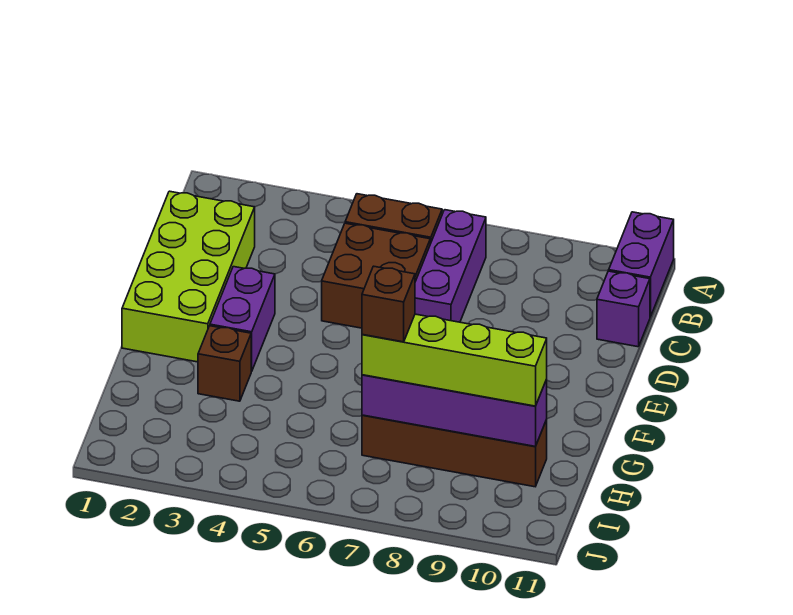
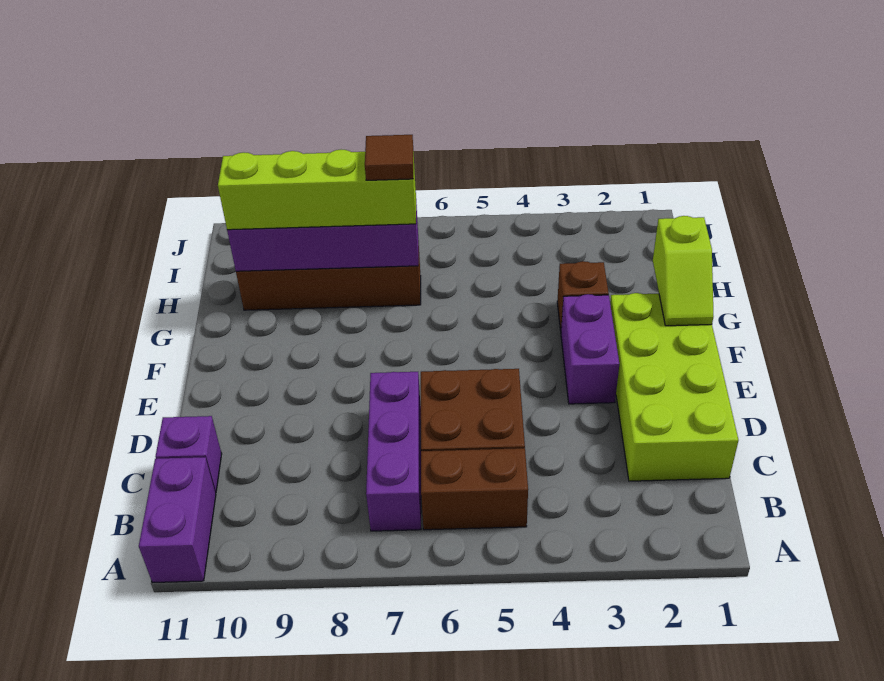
none -> lime 1x2 slope [653,216,714,326]
brown 1x1 brick [362,266,415,342] -> brown 1x1 tile [365,135,413,180]

